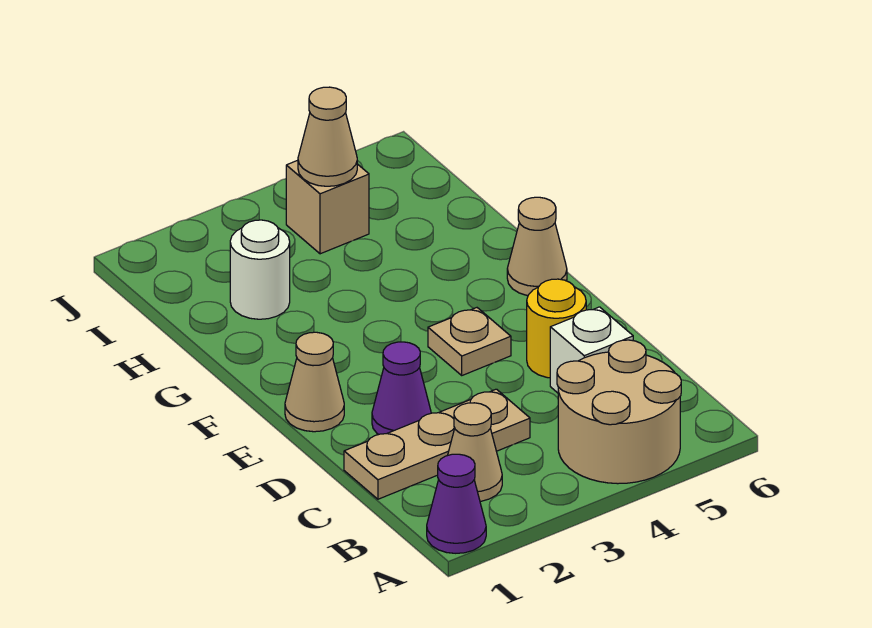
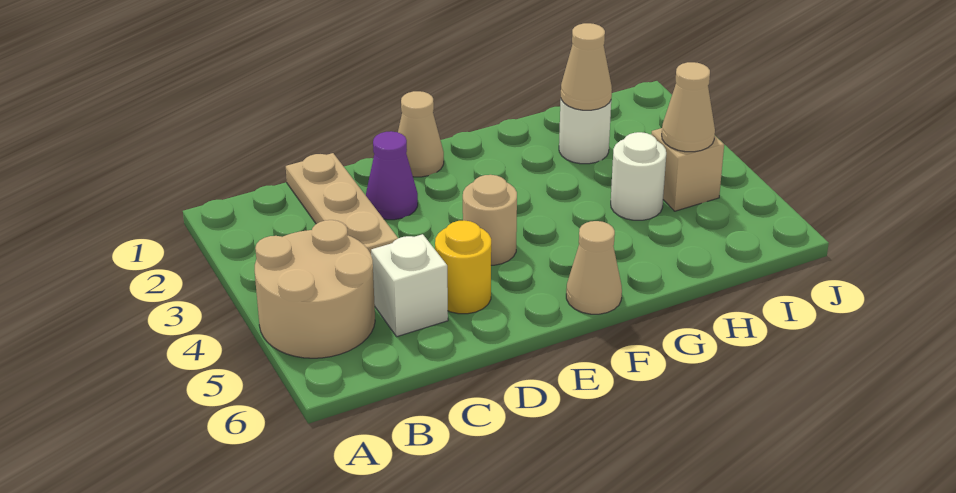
purple 1x1 cone [427,454,486,553] -> none
tan 1x1 cone [448,403,502,501] -> tan 1x1 cone moved to [561,23,612,110]
tan 1x1 plate [428,308,511,375] -> tan 1x1 round brick [463,175,517,265]
none -> white 1x1 round brick [611,132,666,220]

